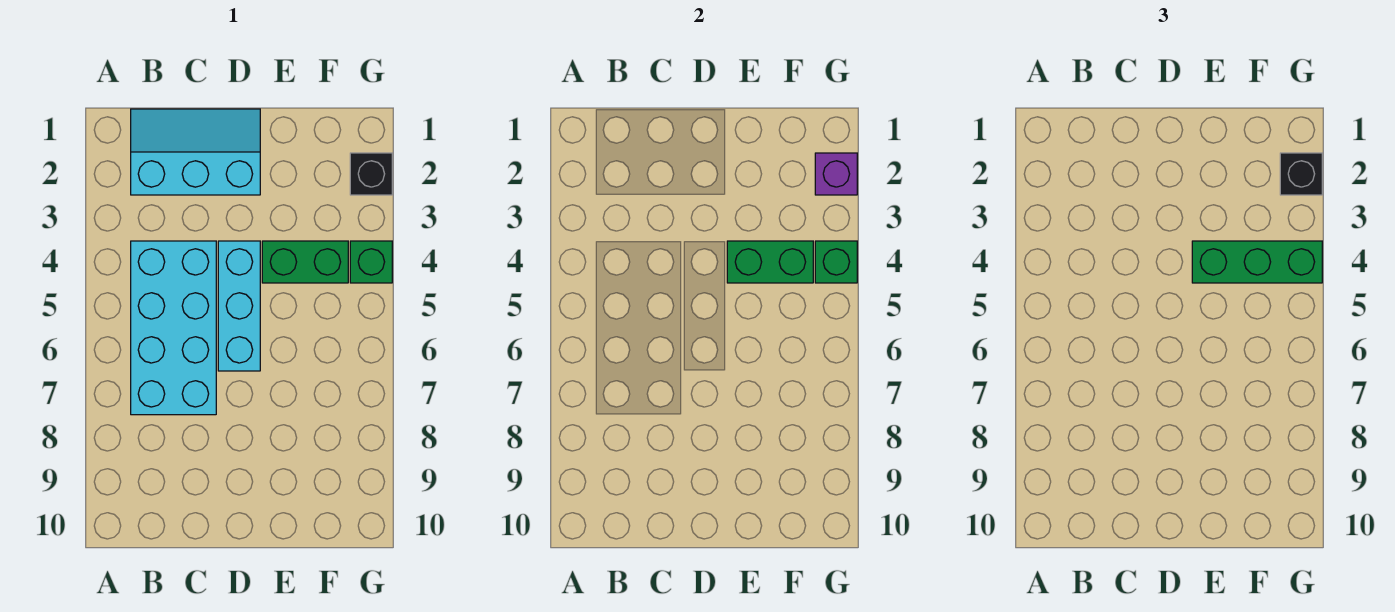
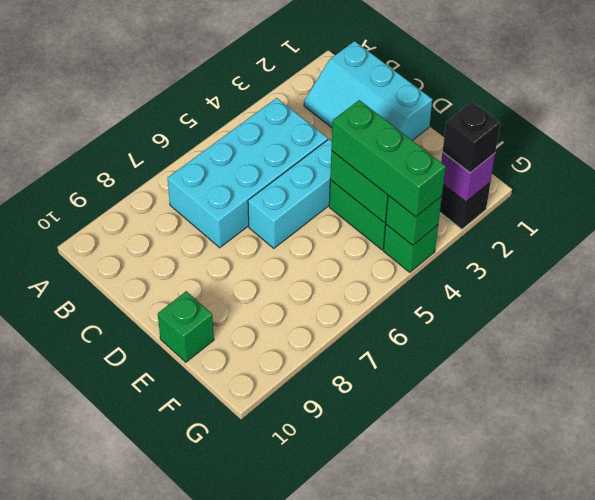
cyan 2x3 slope [131,109,260,195] -> cyan 2x3 slope turned to [304,41,432,140]
none -> green 1x1 brick [158,291,214,362]

